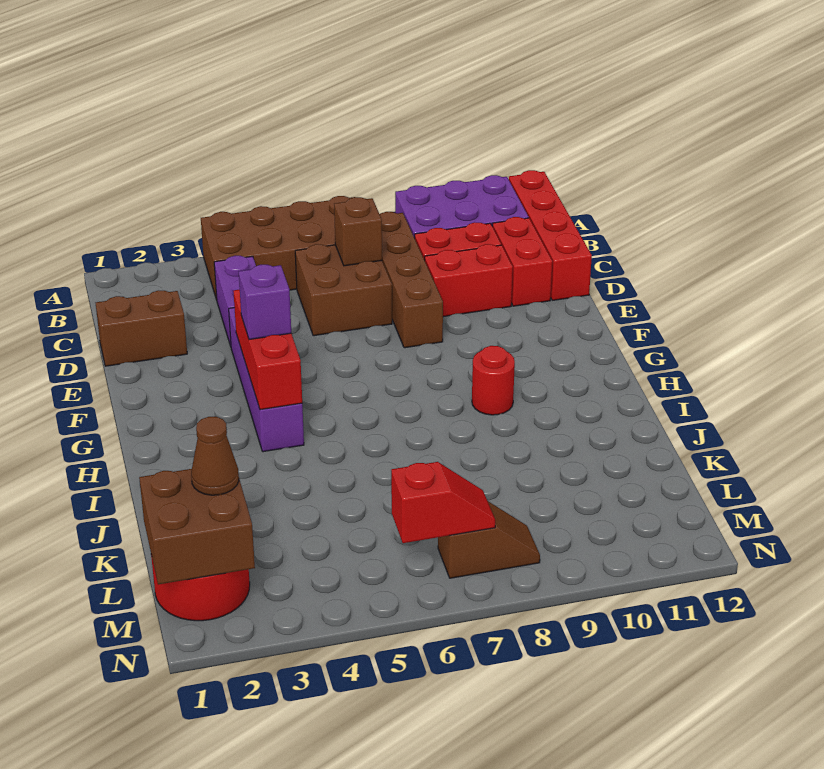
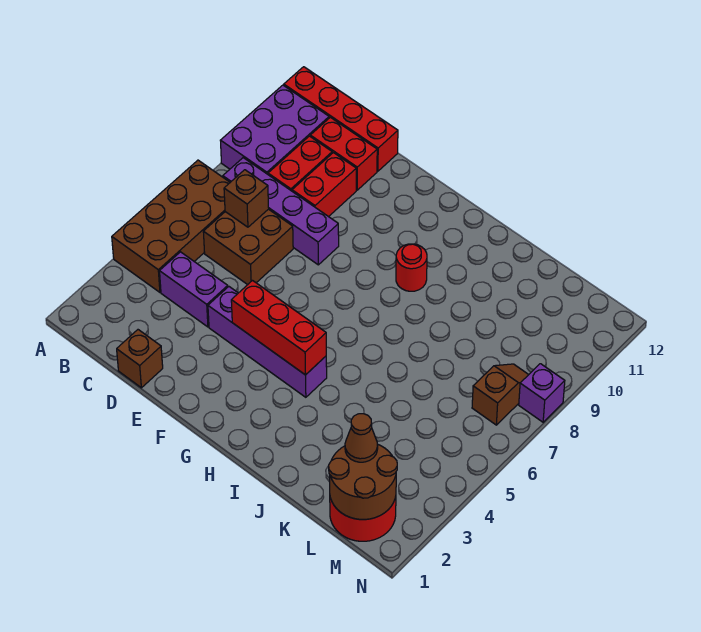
brown 1x4 brick [380,212,443,348] -> purple 1x4 brick [223,158,339,265]
brown 1x2 brick [96,290,187,366] -> brown 1x1 brick [117,330,163,388]
purple 1x1 brick [239,265,291,339] -> purple 1x1 brick moved to [519,364,565,422]
brown 2x2 brick [139,469,255,584] -> brown 2x2 round brick [329,444,397,519]
red 1x2 slope [391,462,495,543] -> none

